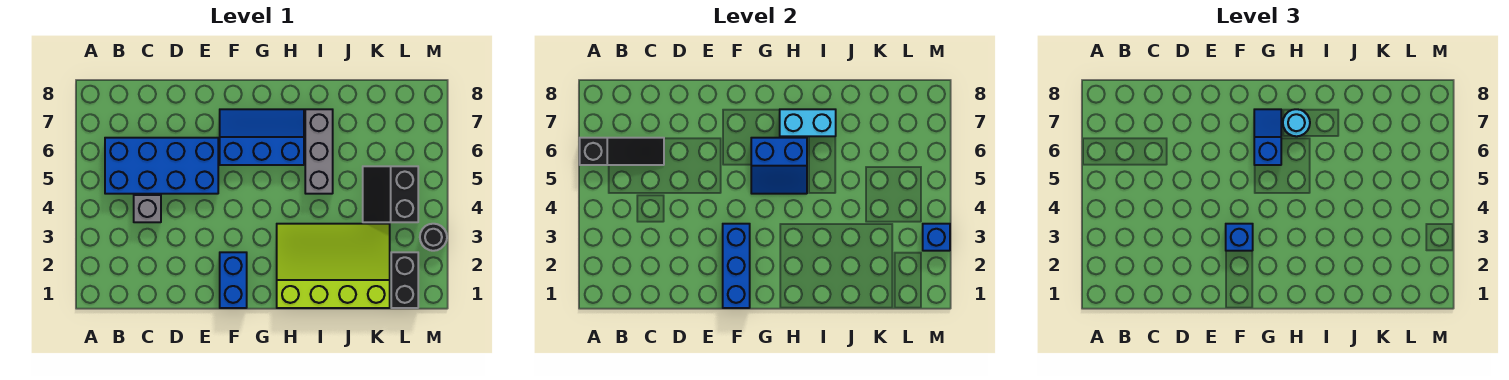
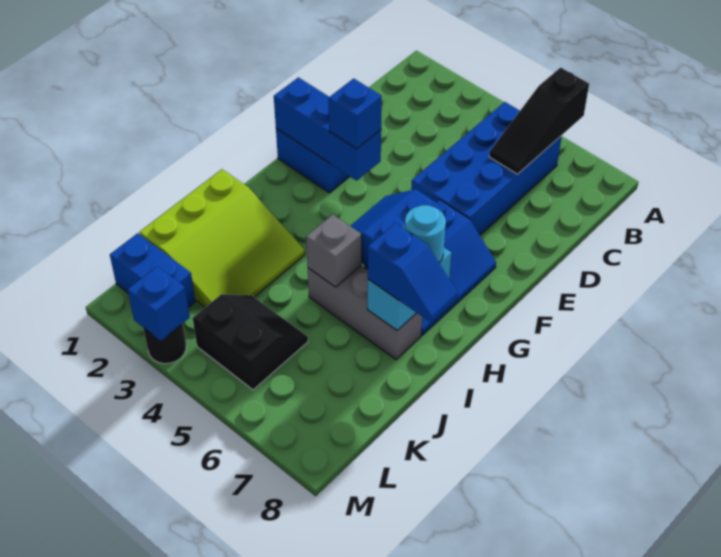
grey 1x1 brick [134,195,161,222] -> grey 1x1 brick moved to [306,215,362,287]
blue 1x2 slope [1254,109,1281,165] -> blue 1x2 slope moved to [368,223,458,322]
lime 3x4 slope [277,224,390,308] -> lime 3x3 slope [139,169,305,307]
black 1x2 brick [391,252,418,308] -> blue 1x2 brick [110,233,195,308]

